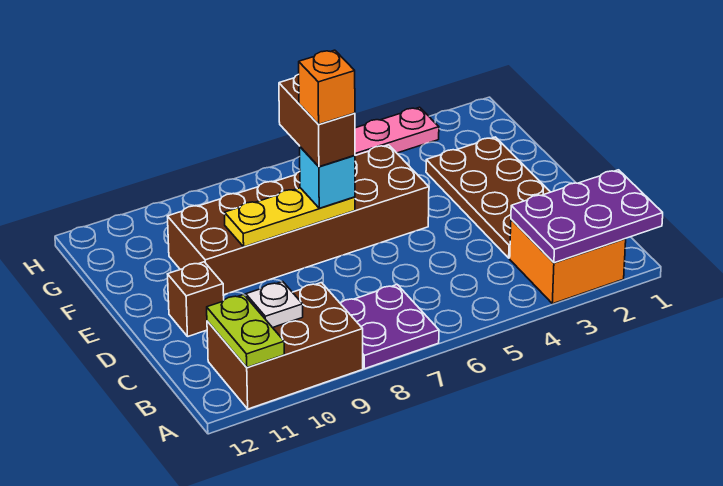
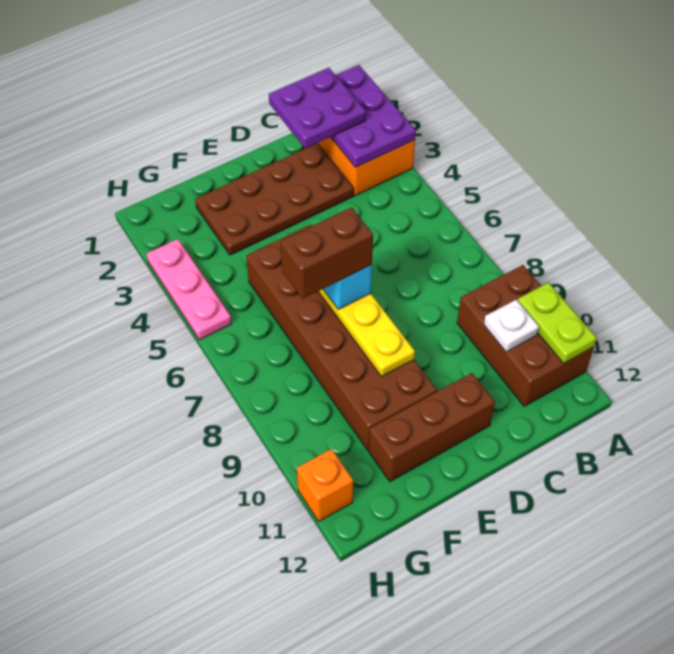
purple 2x2 plate [340,285,439,369] -> purple 2x2 plate moved to [269,68,366,148]
lime 1x2 plate [207,294,284,367] -> lime 1x2 plate turned to [518,283,597,363]
brown 1x1 brick [168,262,224,336] -> brown 1x3 brick [369,373,495,481]
orange 1x1 brick [299,50,355,124] -> orange 1x1 brick moved to [297,449,353,521]

